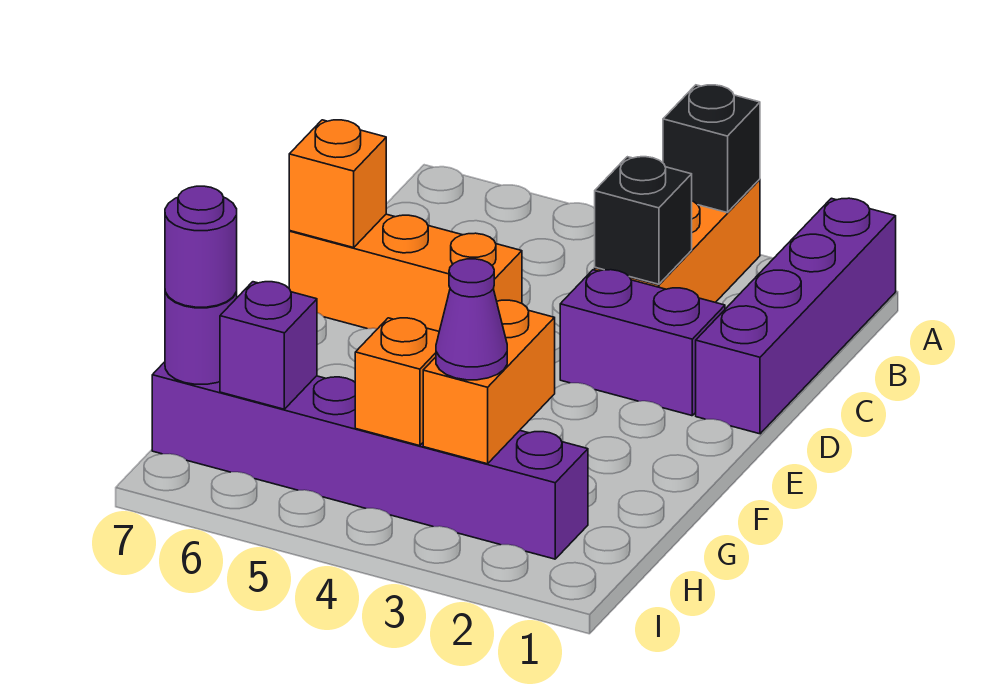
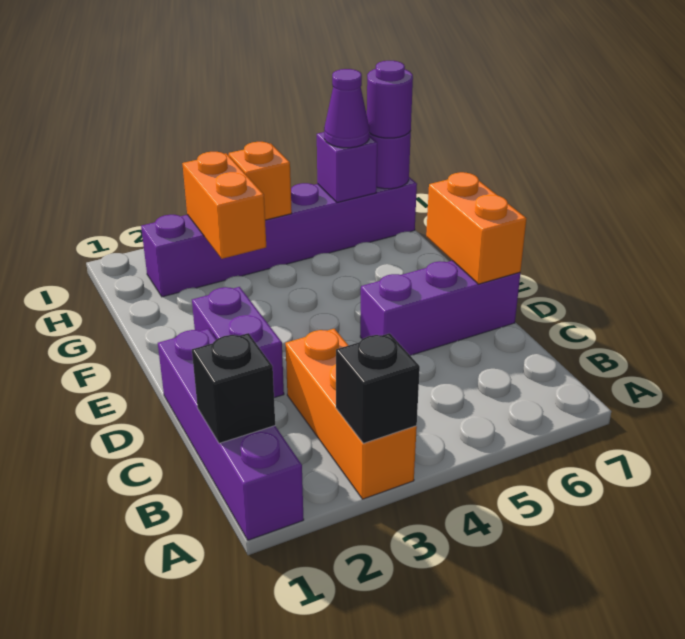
black 1x1 brick [595,157,692,284] -> black 1x1 brick moved to [192,333,275,443]
purple 1x2 brick [560,270,725,416] -> purple 1x2 brick turned to [192,287,284,398]
orange 1x3 brick [289,214,522,331] -> purple 1x3 brick [360,261,520,356]
orange 1x1 brick [289,120,386,248] -> orange 1x2 brick [426,172,527,284]
purple 1x1 cone [436,259,507,380] -> purple 1x1 cone moved to [324,69,369,148]

